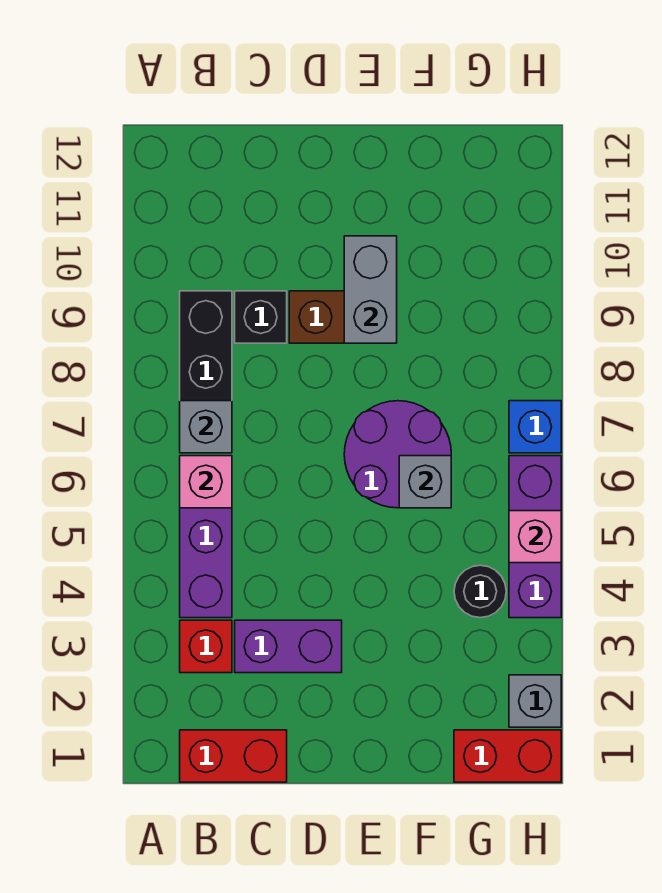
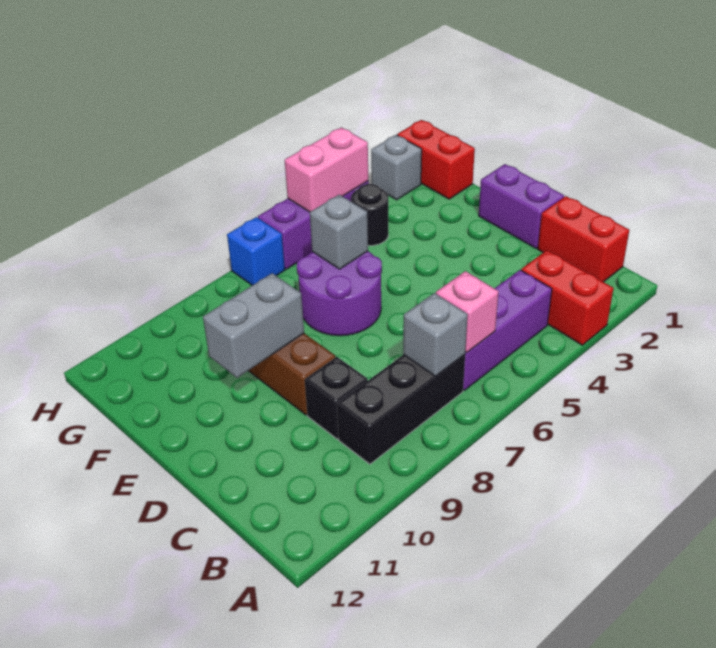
red 1x1 brick [180,620,232,673] -> red 1x2 brick [521,250,614,345]
purple 1x2 brick [235,620,342,673] -> purple 1x2 brick moved to [479,164,564,248]
pink 1x1 brick [509,511,561,563] -> pink 1x2 brick [285,128,368,212]

